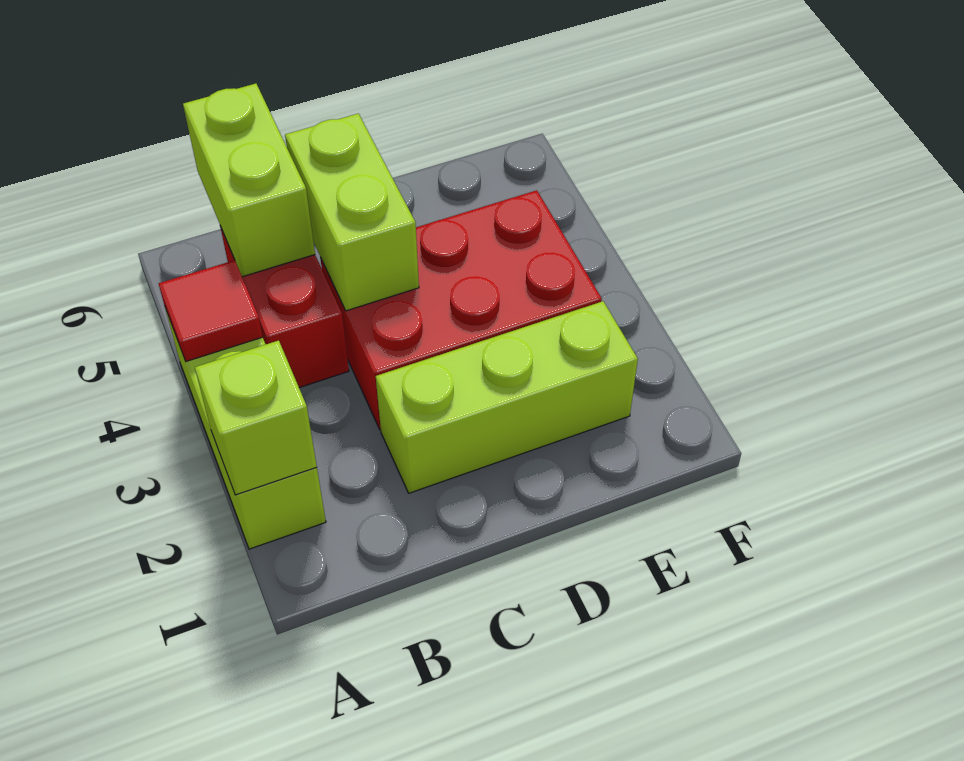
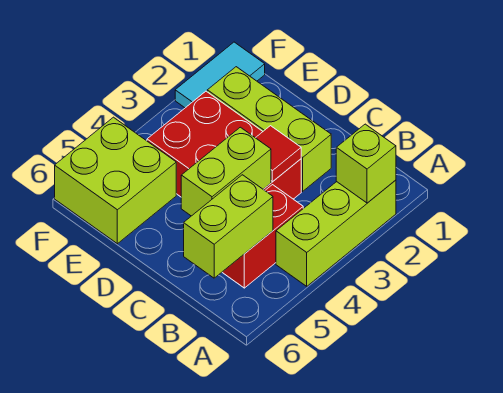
red 1x1 tile [159,260,263,362] -> red 1x1 tile moved to [256,126,301,182]
none -> lime 2x2 brick [55,117,176,244]
none -> cyan 1x2 tile [175,42,265,108]

